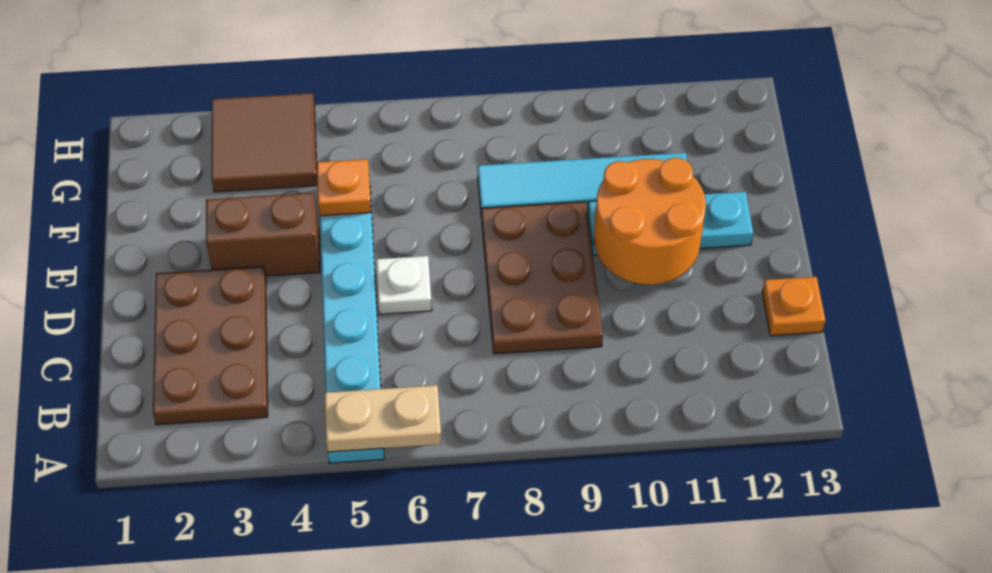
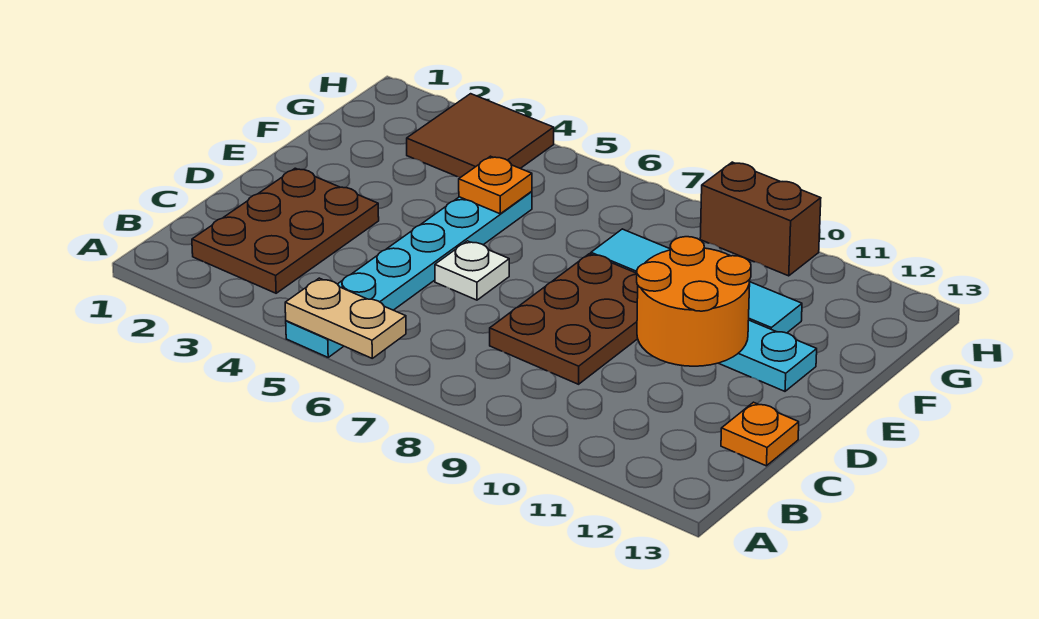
brown 1x2 brick [206,193,320,276] -> brown 1x2 brick moved to [700,162,821,276]

